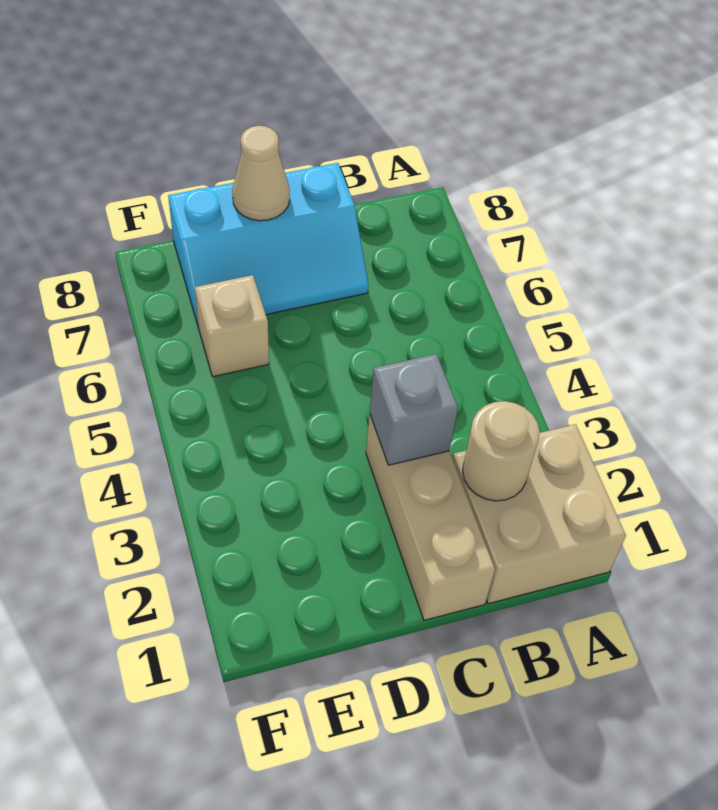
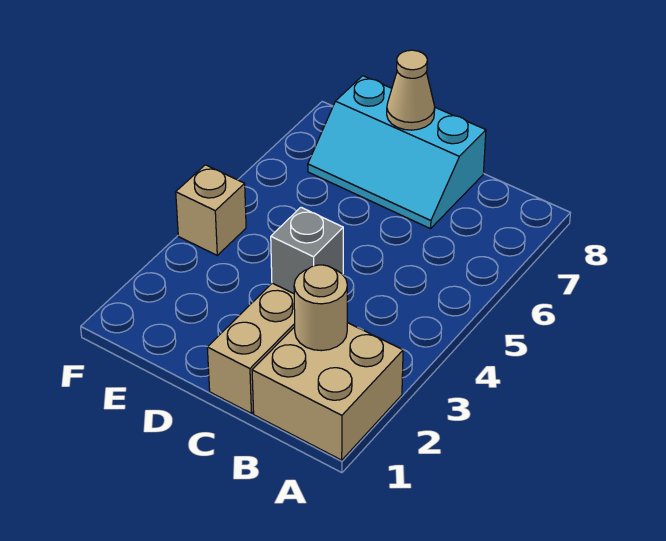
tan 1x1 brick [195,275,269,377] -> tan 1x1 brick moved to [176,165,246,255]

